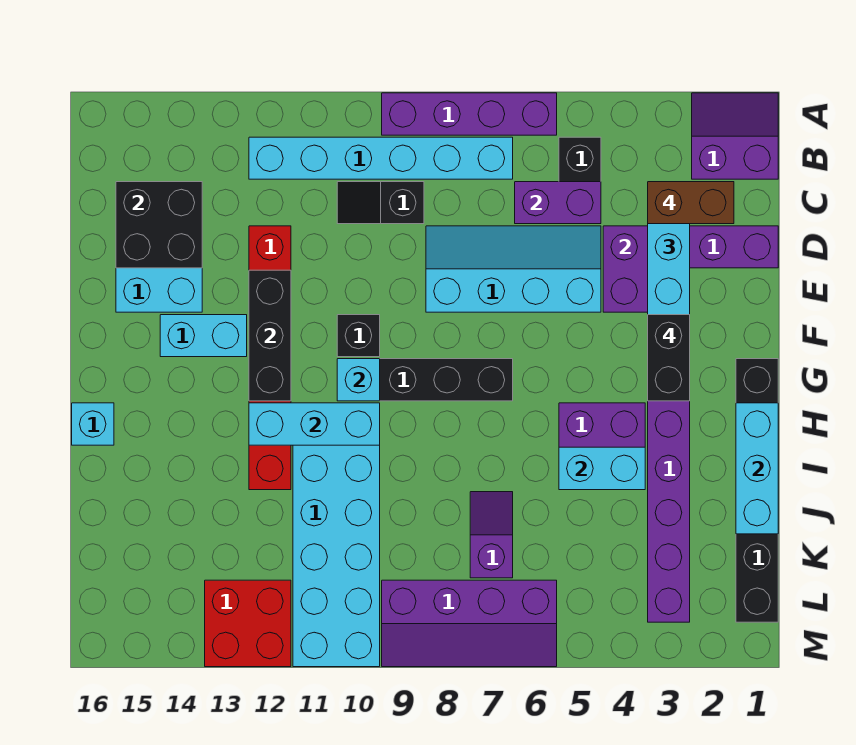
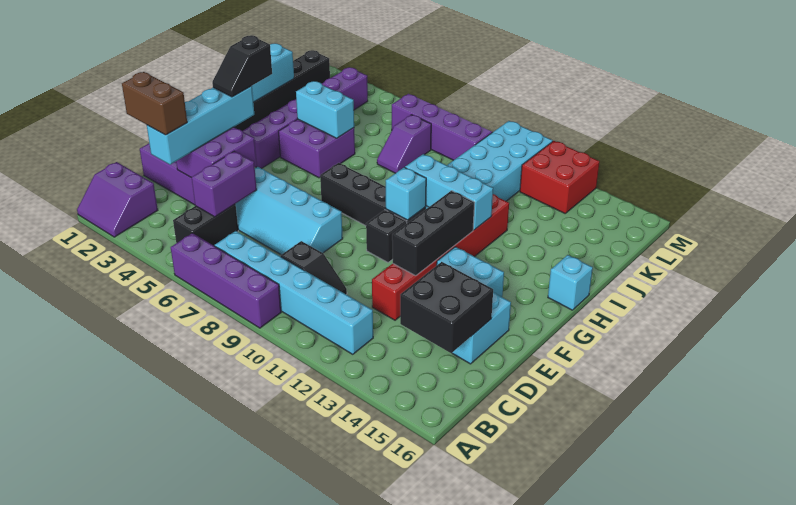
purple 1x2 brick [515,182,601,224] -> purple 1x2 brick turned to [191,151,257,217]
black 1x2 brick [648,315,690,401] -> black 1x2 slope [212,35,272,97]

